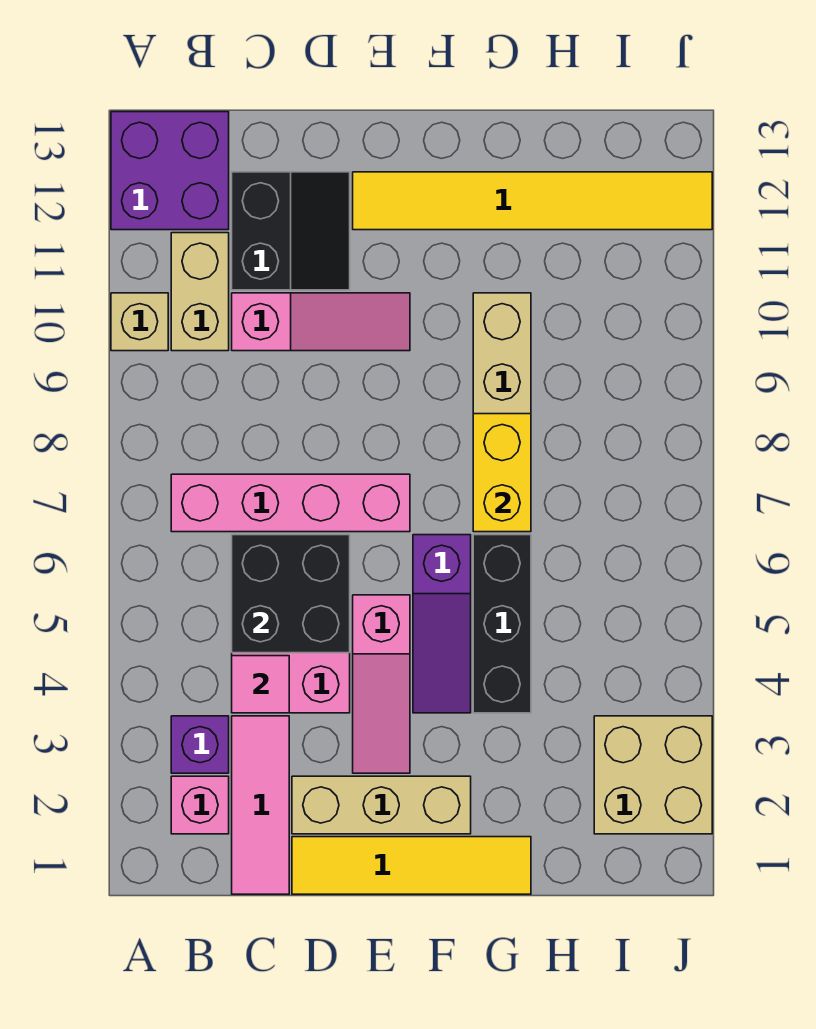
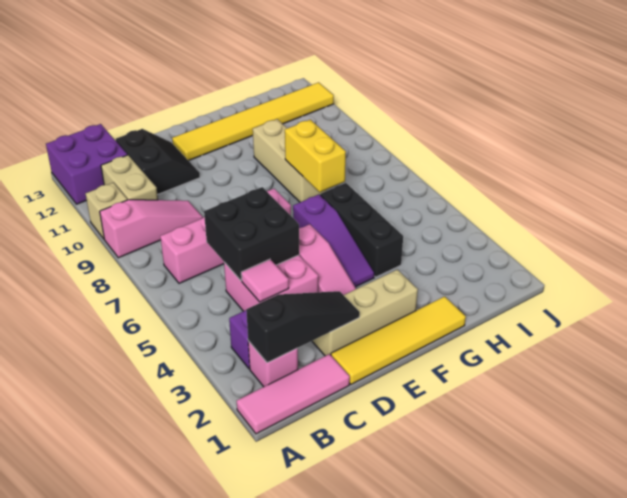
none -> black 1x3 slope [246,291,360,363]
pink 1x3 tile [232,716,289,894] -> pink 1x3 tile turned to [237,354,350,434]
pink 1x3 slope [232,293,410,351] -> pink 1x3 slope moved to [100,200,203,258]
tan 2x2 brick [594,716,712,834] -> none

